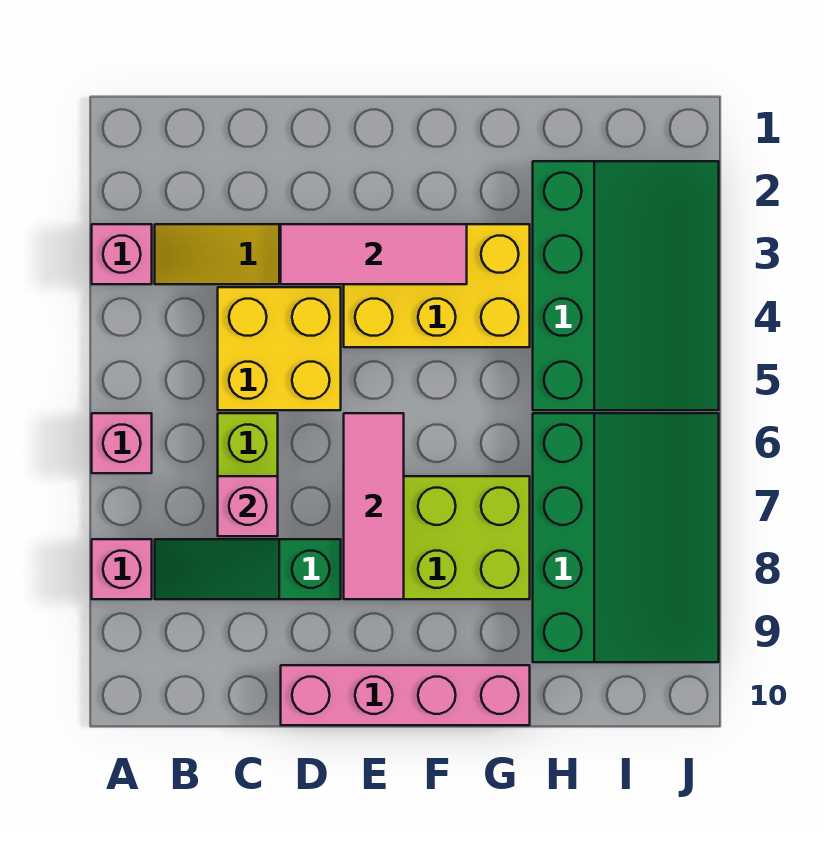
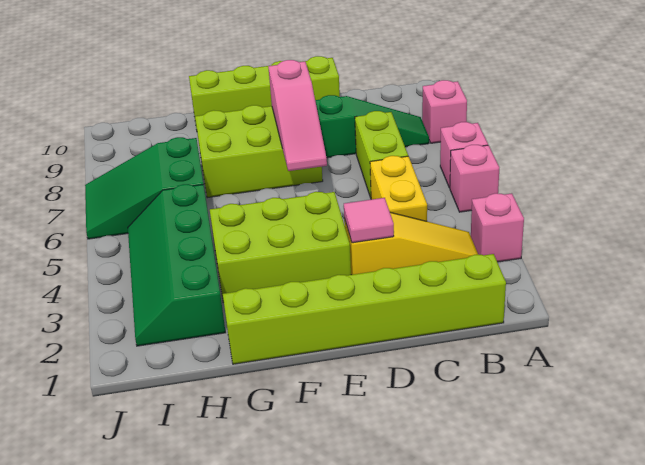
none -> lime 1x6 brick [223,254,506,364]
yellow 2x2 brick [218,287,341,410] -> yellow 1x2 brick [370,156,427,221]
pink 1x1 brick [218,476,278,536] -> pink 1x1 brick moved to [450,145,499,212]
pink 1x3 tile [281,224,467,284] -> pink 1x1 tile [344,198,394,243]
pink 1x4 brick [281,665,530,725] -> lime 1x4 brick [189,56,340,130]
yellow 2x3 brick [344,224,530,347] -> lime 2x3 brick [210,192,351,302]
pink 1x3 tile [344,413,404,599] -> pink 1x3 slope [268,60,327,171]
green 3x4 slope [533,161,719,410] -> green 2x4 slope [128,184,226,346]
green 3x4 slope [533,413,719,662] -> green 2x3 slope [85,137,203,239]

